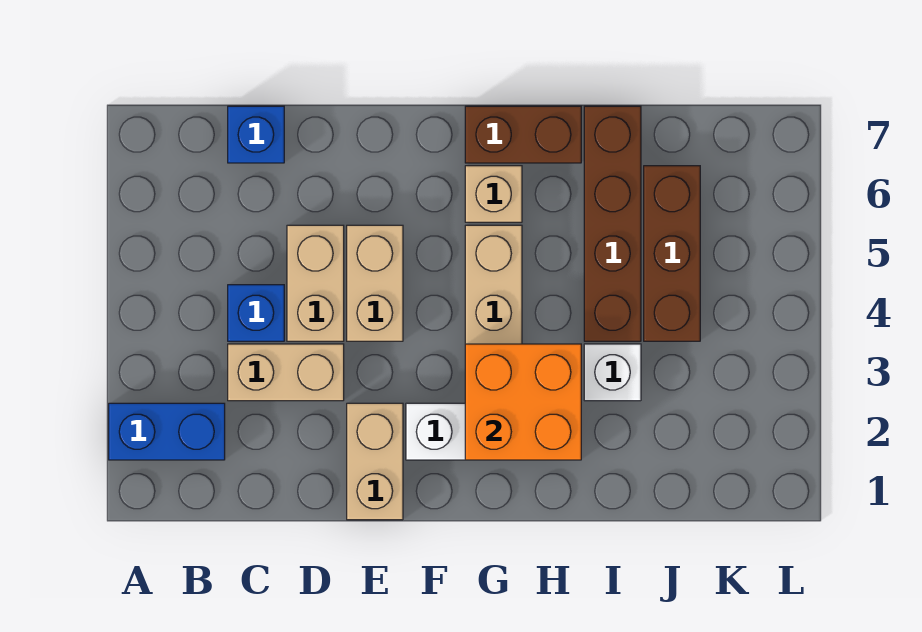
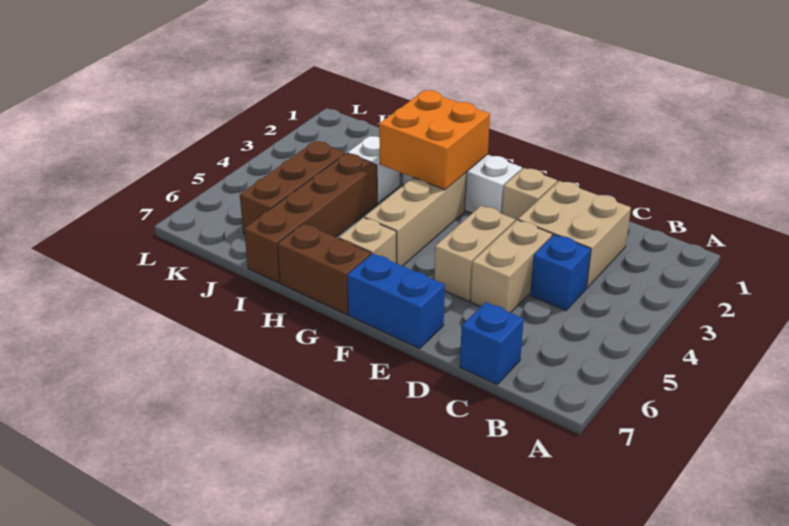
blue 1x2 brick [109,403,225,460] -> blue 1x2 brick moved to [347,253,445,348]
tan 1x2 brick [228,344,344,401] -> tan 2x2 brick [518,181,631,288]
tan 1x2 brick [347,403,403,520] -> tan 1x1 brick [502,168,557,221]

